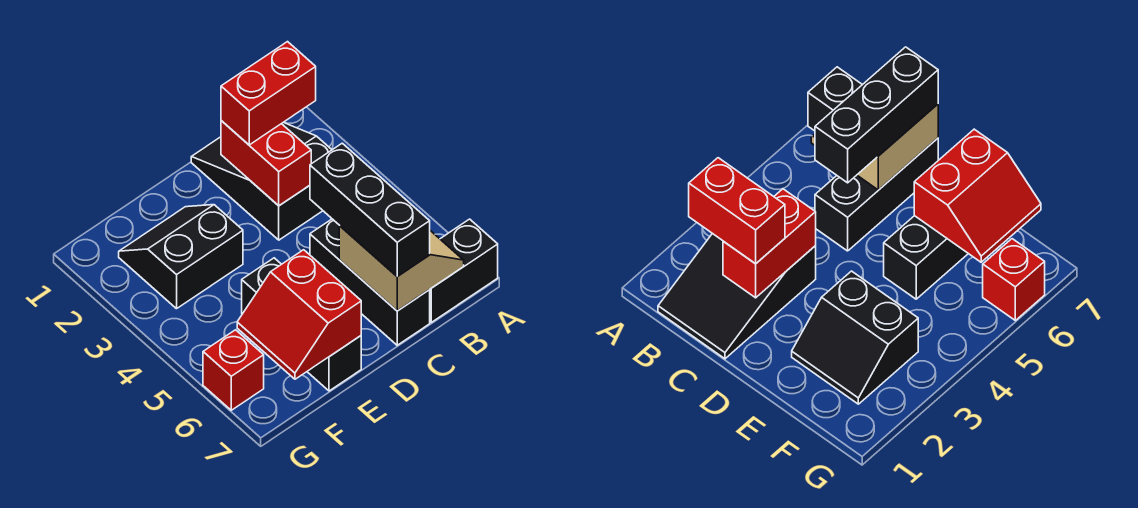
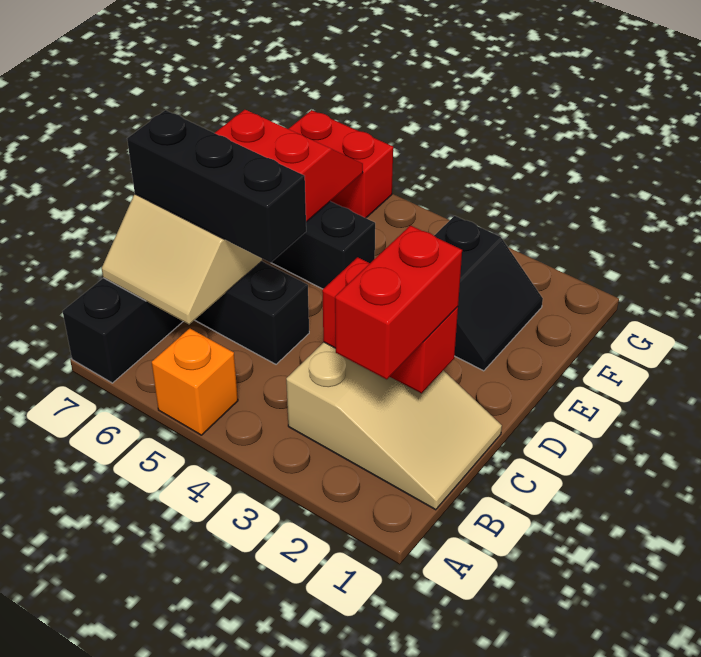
none -> orange 1x1 brick [152,328,238,435]
black 2x3 slope [191,122,332,240] -> tan 2x3 slope [286,342,502,510]
red 1x1 brick [203,330,264,410] -> red 1x2 brick [289,110,393,218]

